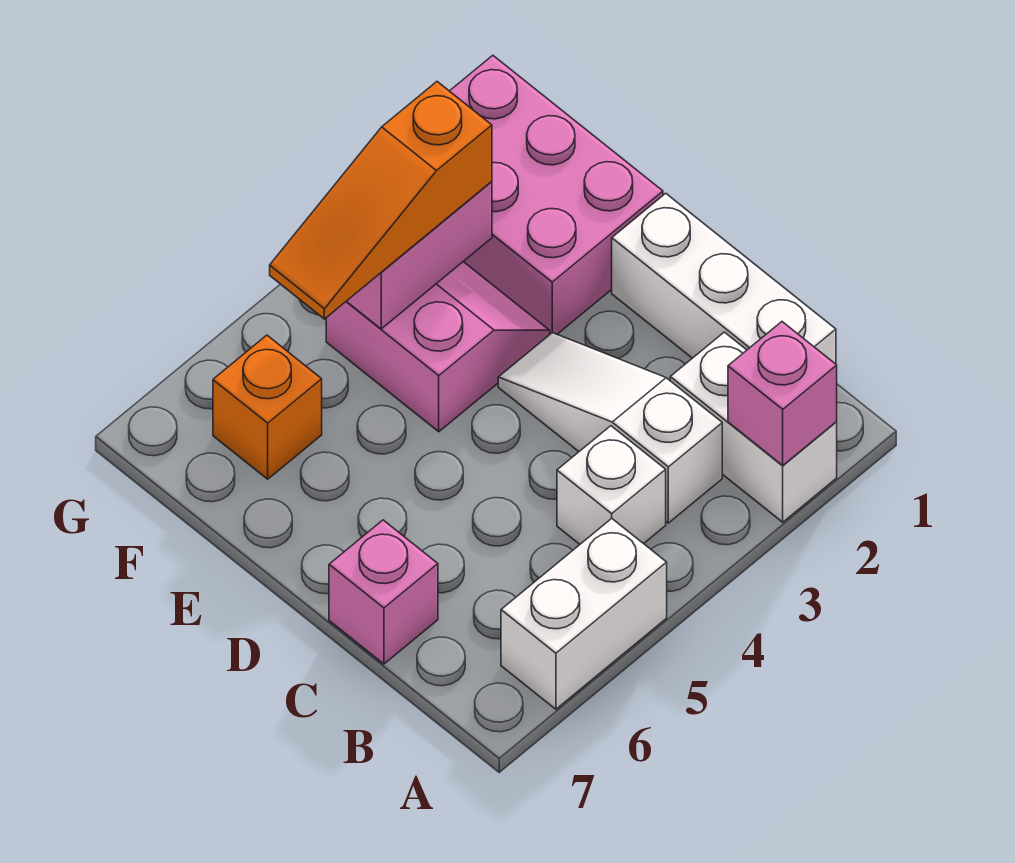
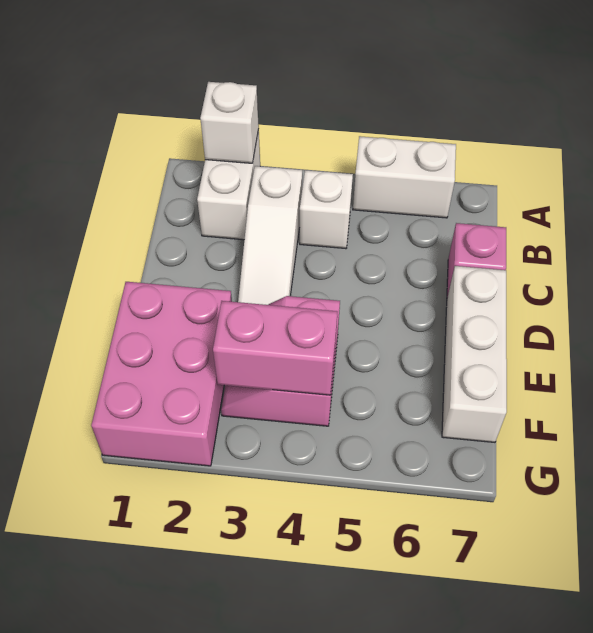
pink 1x1 brick [728,322,837,466] -> white 1x1 brick [200,82,259,163]
white 1x3 brick [612,193,836,364] -> white 1x3 brick moved to [442,266,507,442]
orange 1x3 slope [270,82,492,319] -> none
orange 1x1 brick [213,335,322,479] -> none

